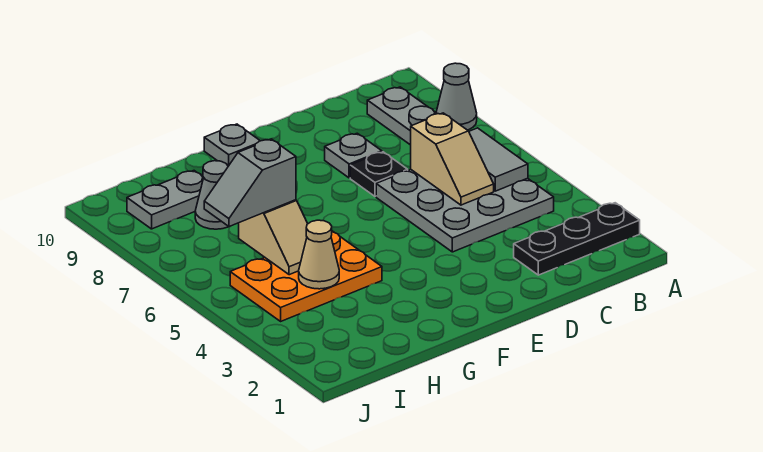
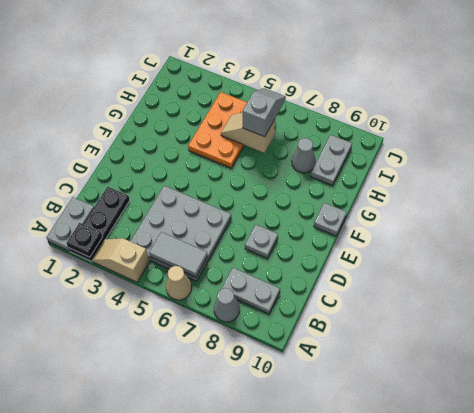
none -> grey 1x2 plate [46,197,94,251]
tan 1x2 slope [411,113,494,205] -> tan 1x2 slope moved to [92,238,150,282]
black 1x1 plate [350,152,408,196] -> black 1x1 plate moved to [67,223,103,257]
tan 1x1 cone [299,220,339,289] -> tan 1x1 cone moved to [166,266,192,300]

